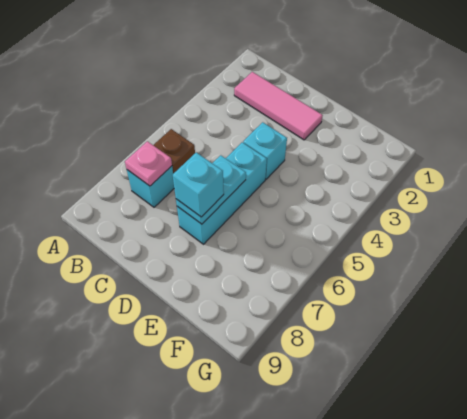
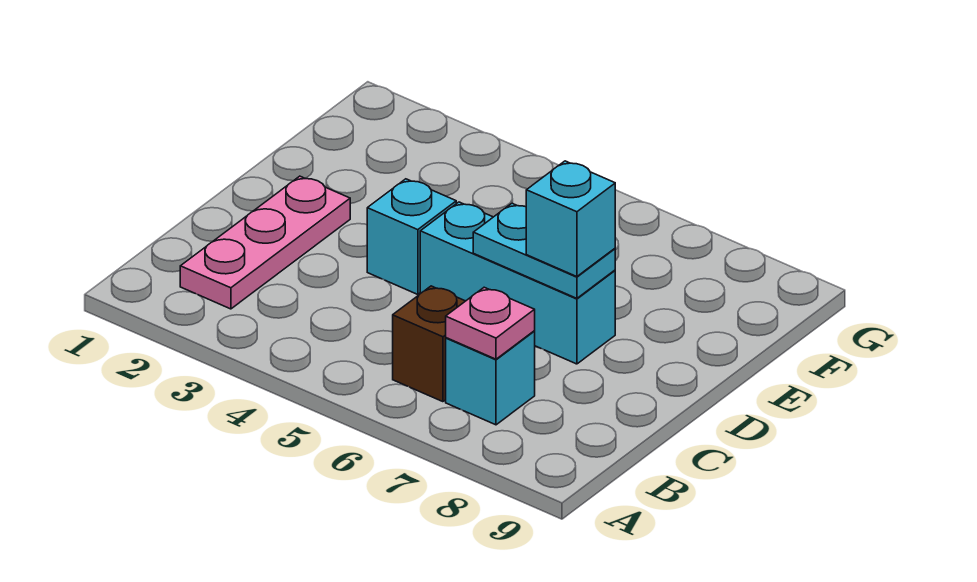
pink 1x3 tile [234,72,323,140] -> pink 1x3 plate [180,176,350,309]

